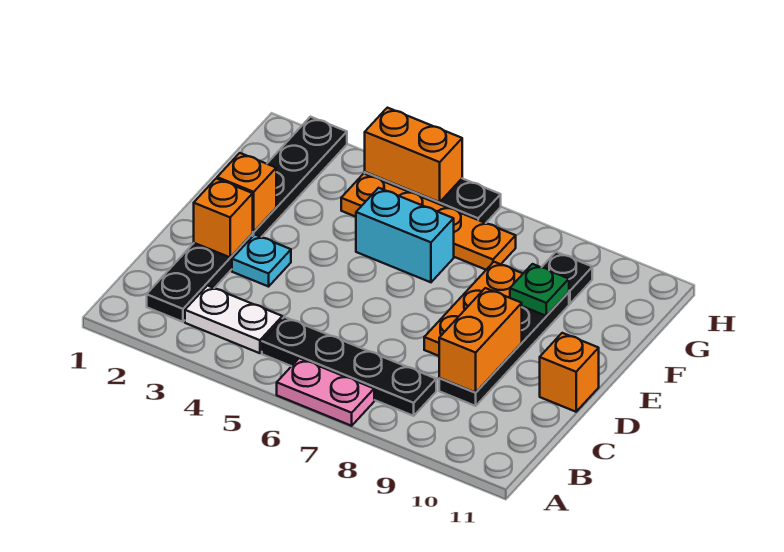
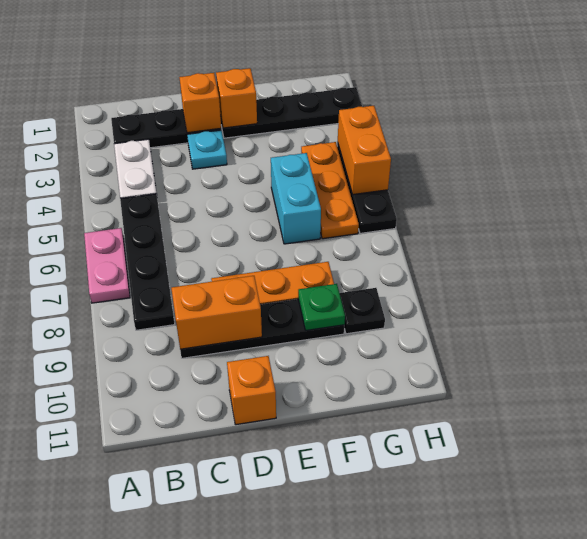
orange 1x4 plate [341,174,516,270] -> orange 1x3 plate [301,142,359,239]

